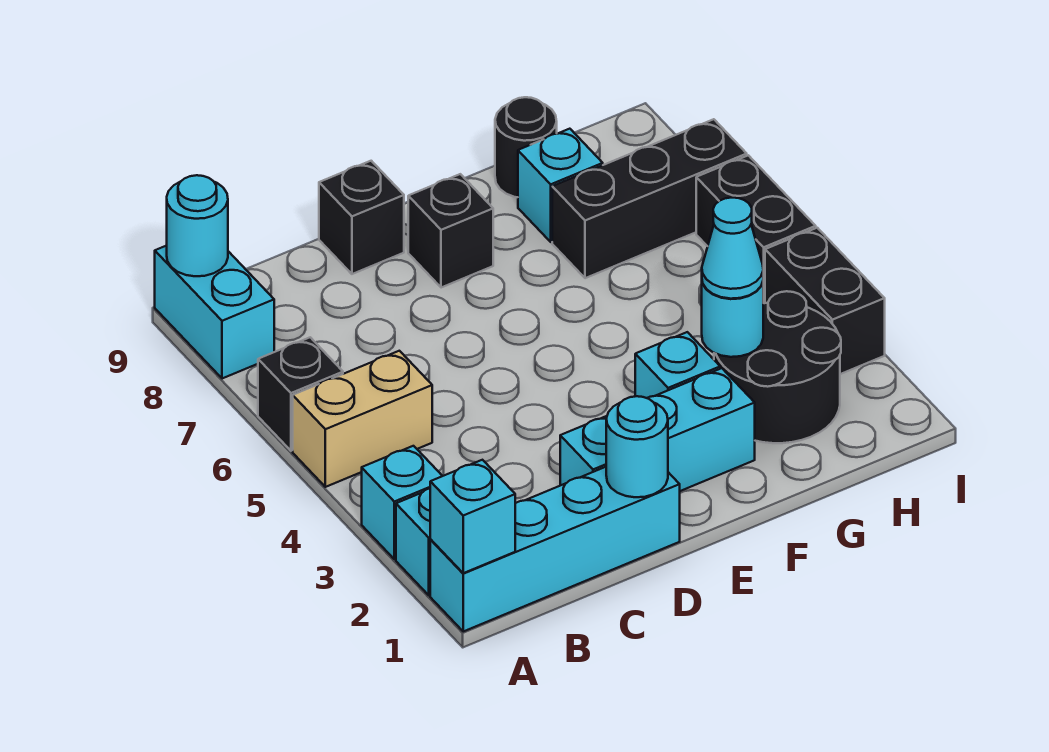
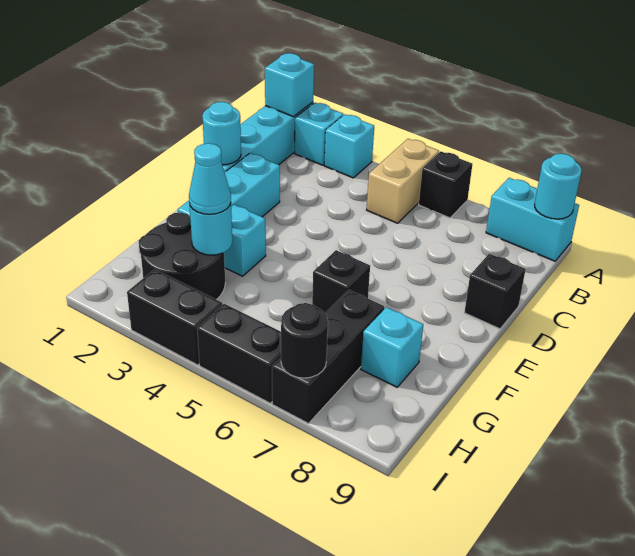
black 1x1 brick [408,174,493,288] -> black 1x1 brick moved to [312,250,370,313]
black 1x1 round brick [495,97,557,197] -> black 1x1 round brick moved to [281,303,328,378]

